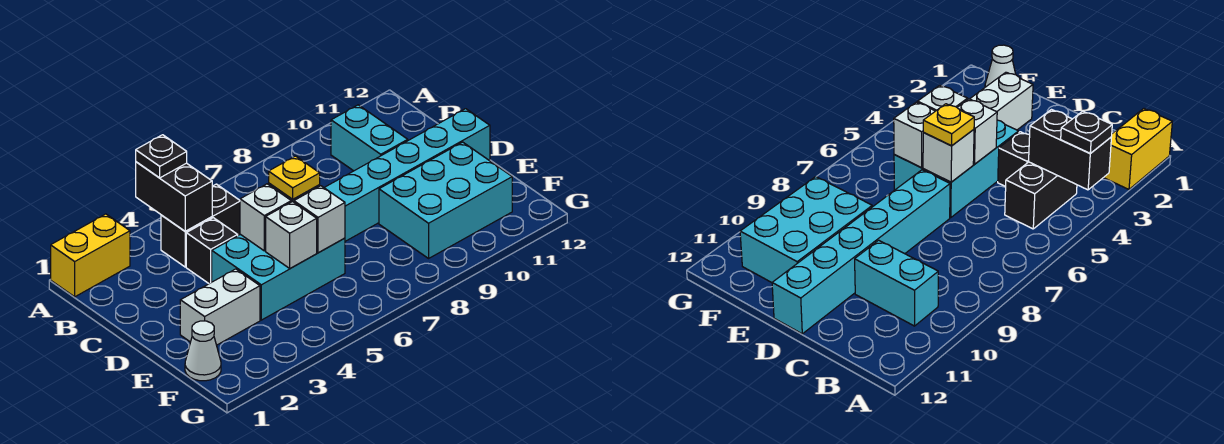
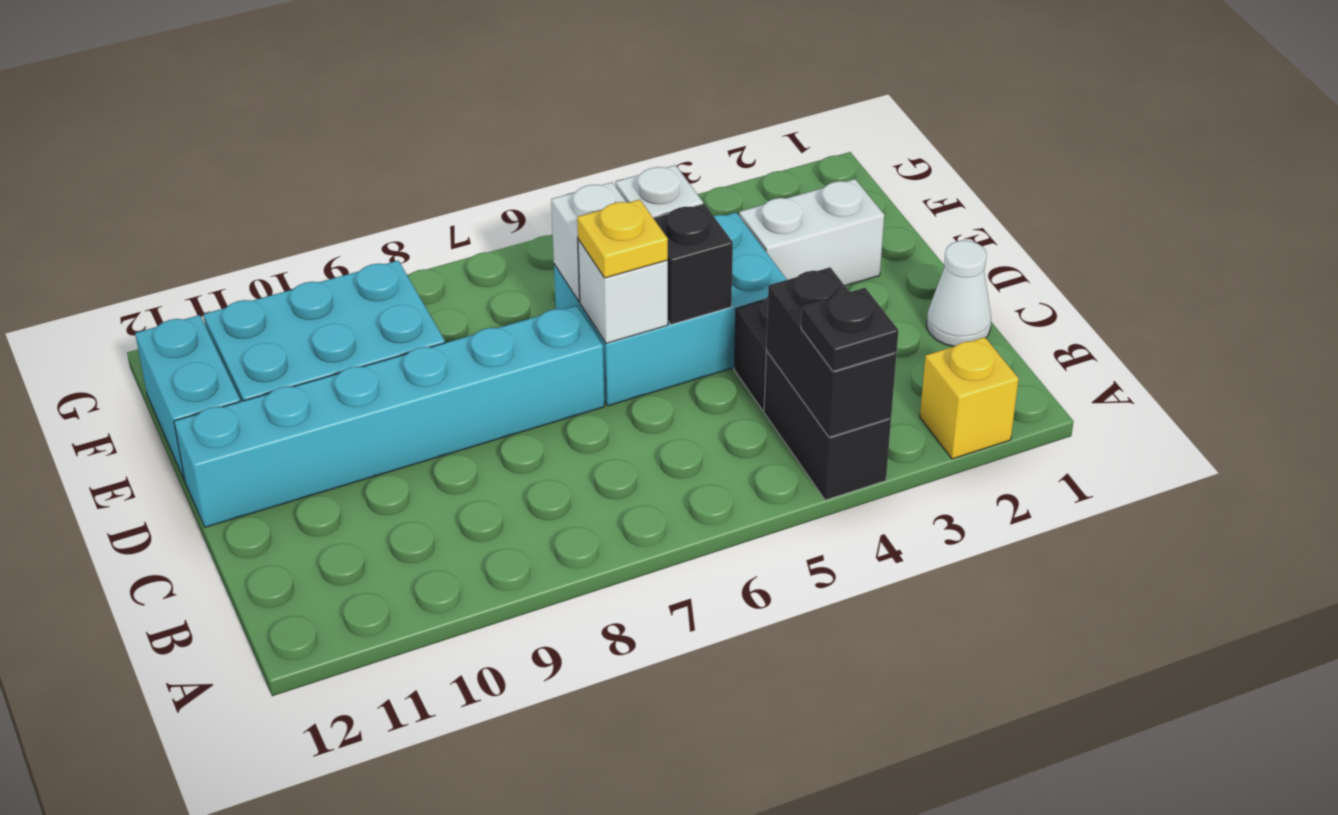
yellow 1x2 brick [51,214,130,297] -> yellow 1x1 brick [920,337,1019,459]
black 1x2 brick [161,184,240,267] -> black 1x2 brick turned to [764,351,891,500]
cyan 1x2 brick [331,105,408,171] -> cyan 1x2 brick moved to [135,315,240,480]
white 1x1 brick [240,184,291,251] -> black 1x1 brick [654,204,733,324]
white 1x1 cone [185,321,221,381] -> white 1x1 cone moved to [927,241,991,347]

